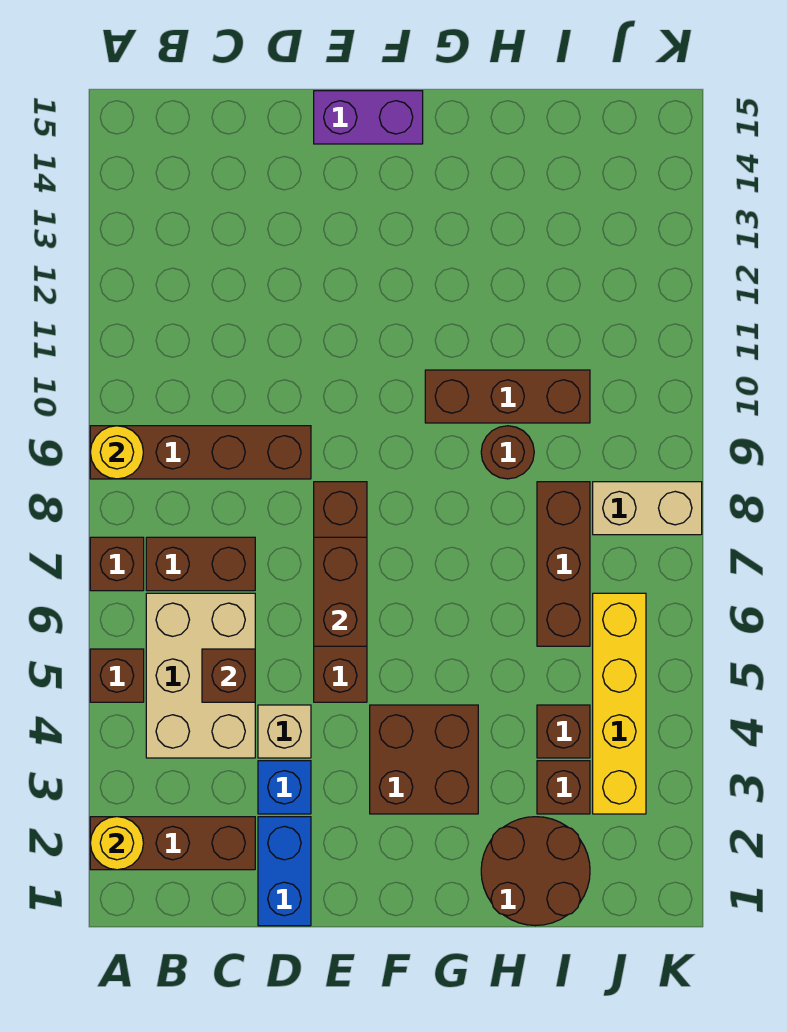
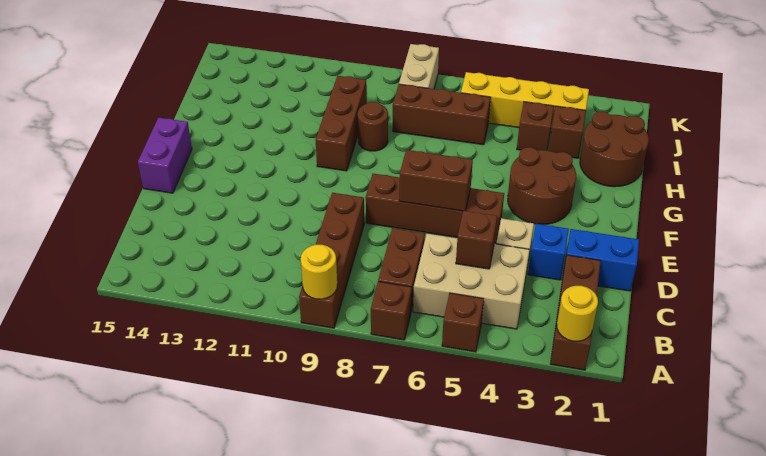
brown 2x2 brick [370,705,478,814] -> brown 2x2 round brick [508,147,576,224]

